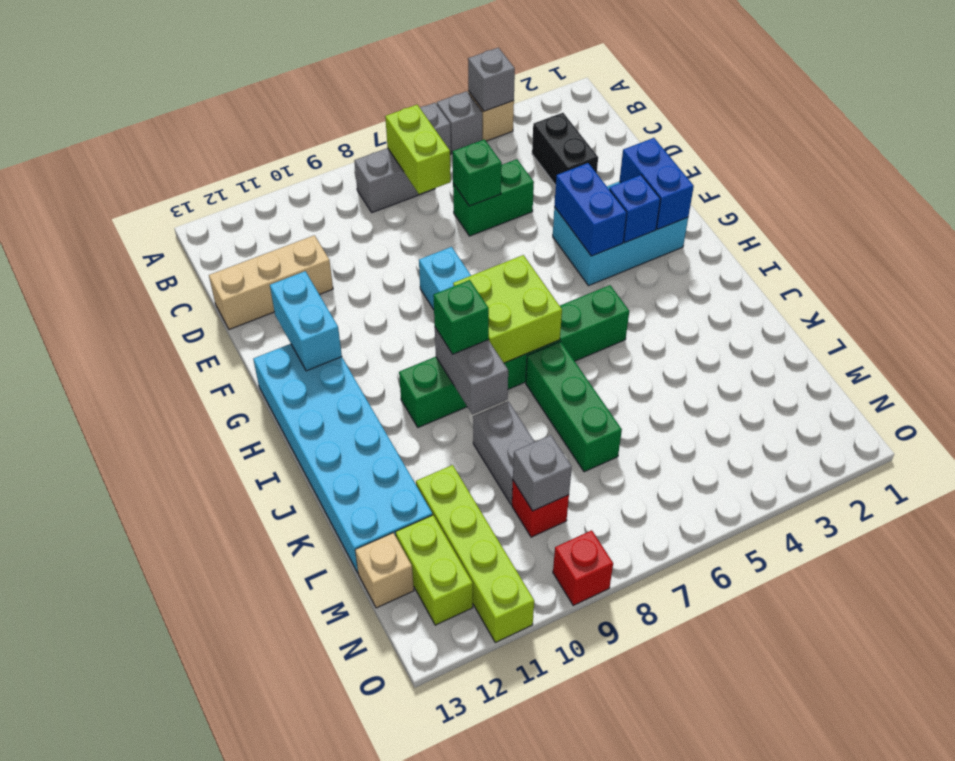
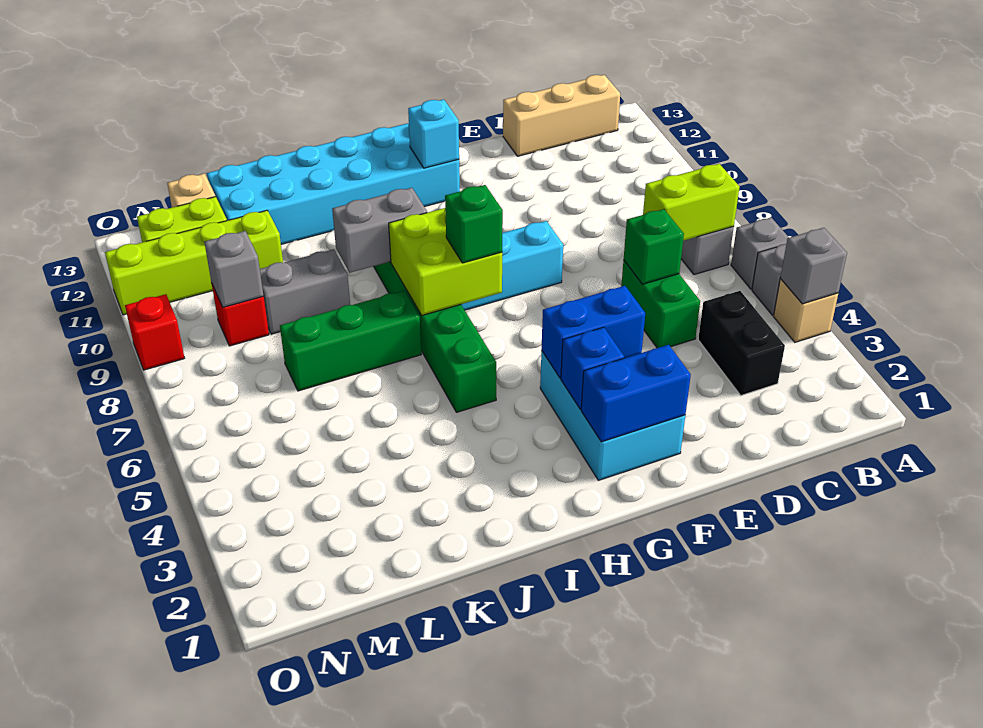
black 1x2 brick [532,113,598,185] -> black 1x2 brick turned to [698,291,785,395]
tan 1x3 brick [209,235,333,330] -> tan 1x3 brick turned to [503,75,620,156]
cyan 1x2 brick [270,271,342,371] -> cyan 1x1 brick [408,99,459,168]
green 1x1 brick [433,280,489,354] -> green 1x1 brick moved to [445,185,503,263]

